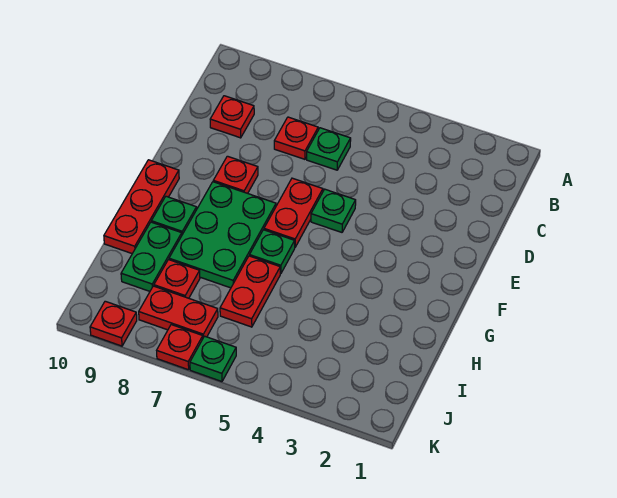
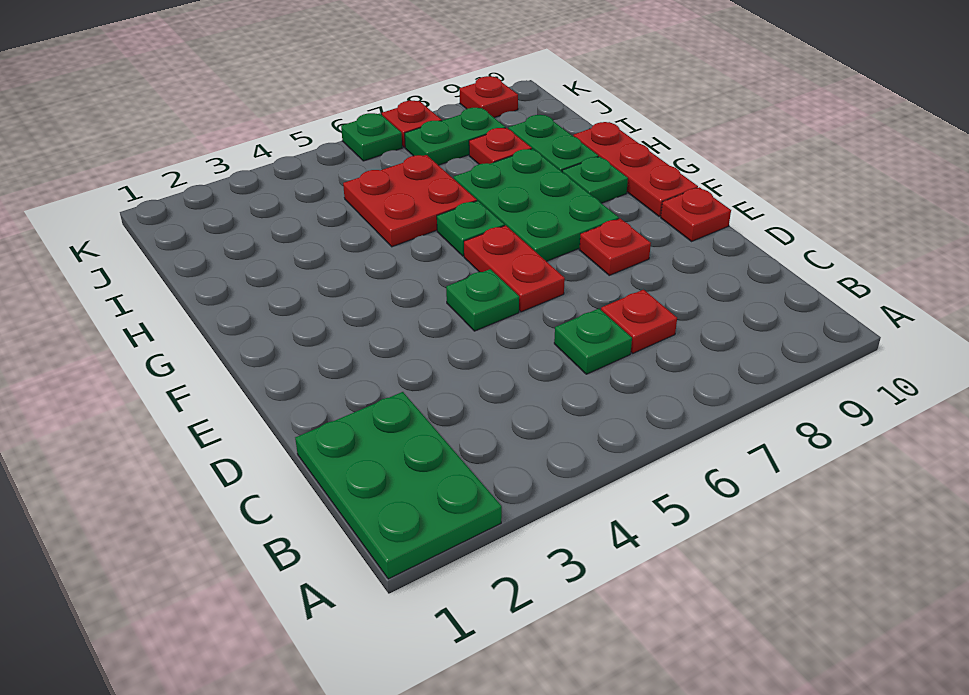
none -> green 2x3 plate [295,392,502,579]
red 1x1 plate [210,96,254,138] -> red 1x1 plate moved to [661,187,731,241]
red 1x2 plate [220,256,280,327] -> red 2x2 plate [343,155,477,247]
red 1x2 plate [139,286,218,338] -> green 1x2 plate [405,108,505,165]

